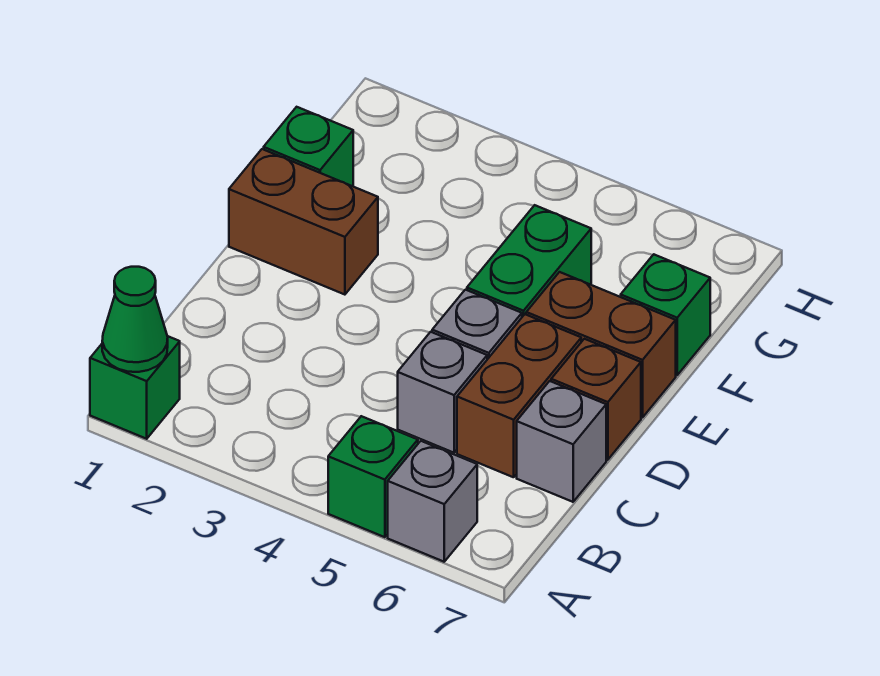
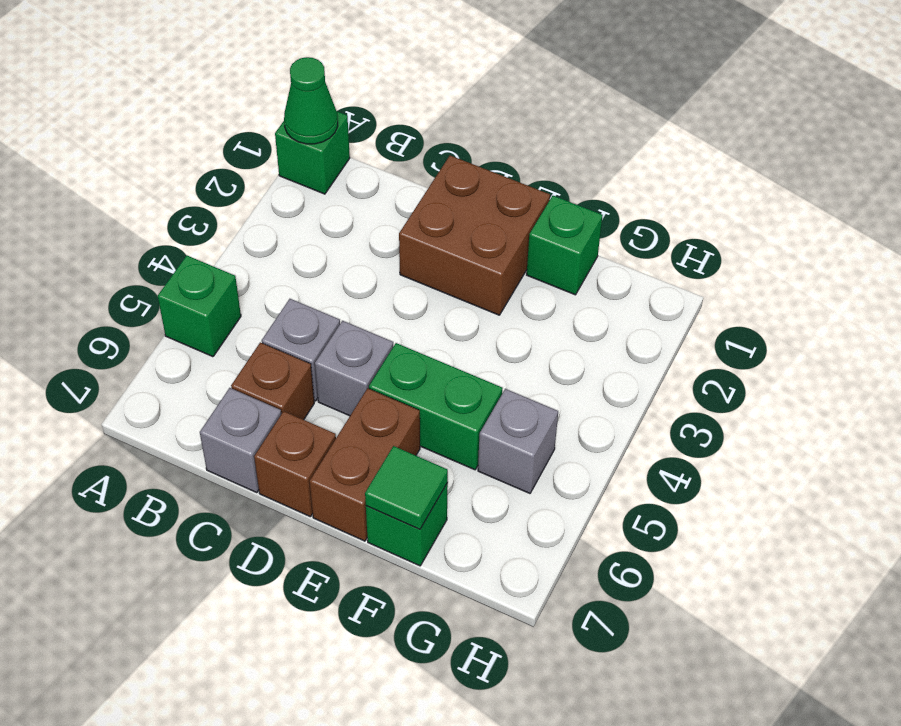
grey 1x1 brick [388,441,477,562] -> grey 1x1 brick moved to [478,389,558,493]
brown 1x2 brick [457,314,581,477] -> brown 1x1 brick [231,342,314,420]
brown 1x2 brick [229,149,378,295] -> brown 2x2 brick [399,156,550,315]
none -> green 1x1 tile [365,446,448,529]

